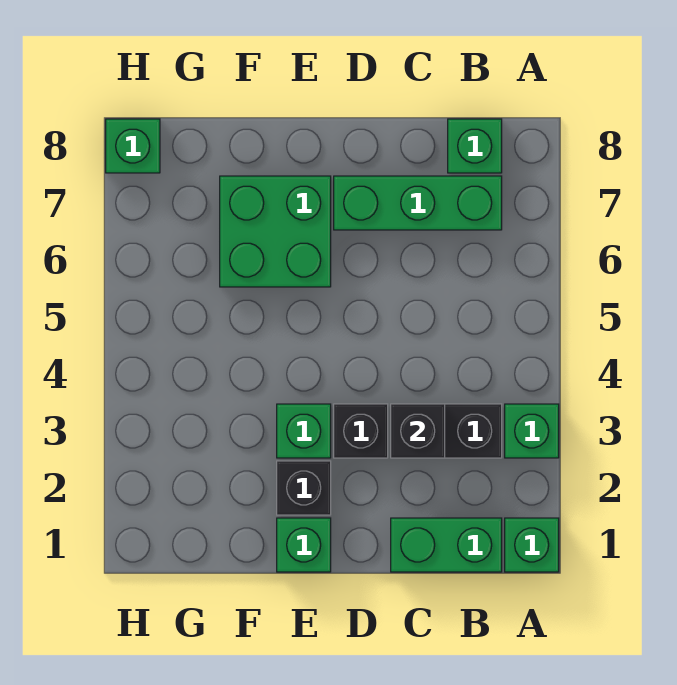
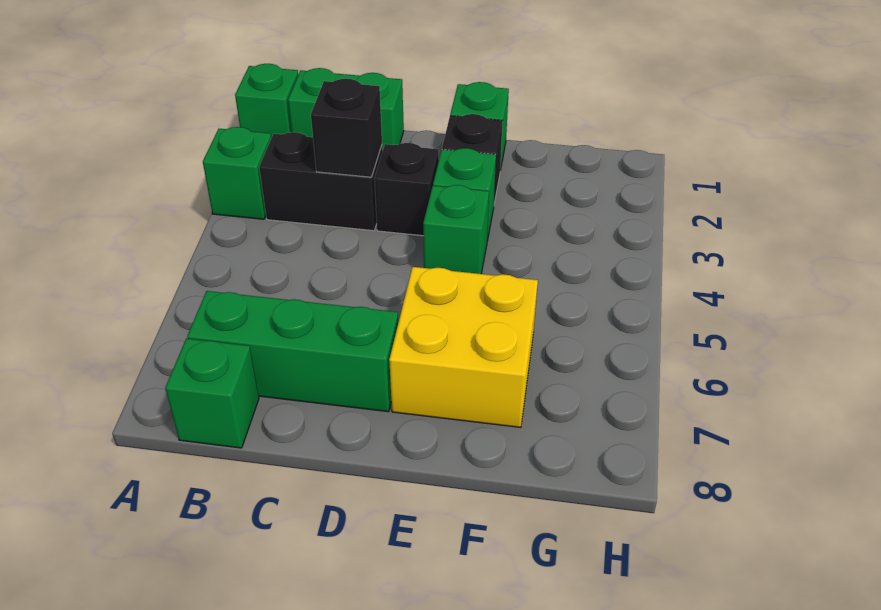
green 2x2 brick [220,176,331,287] -> yellow 2x2 brick [389,267,538,427]
green 1x1 brick [106,119,160,173] -> green 1x1 brick moved to [423,185,489,274]

